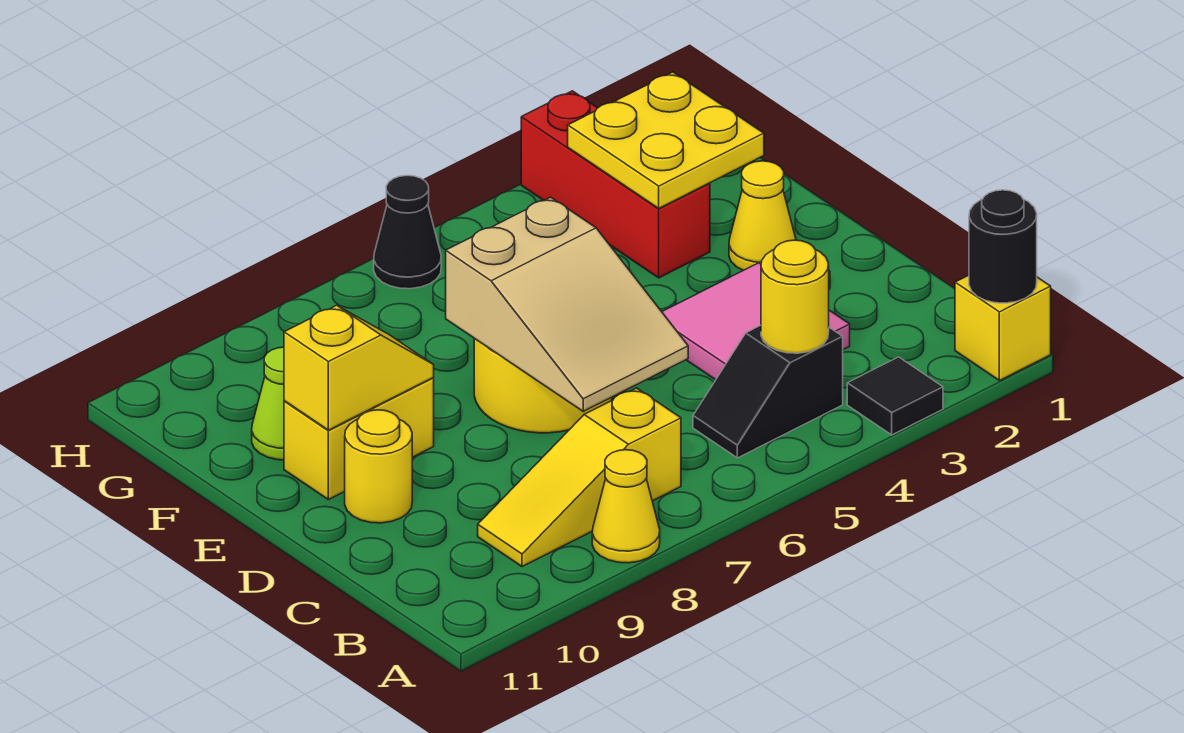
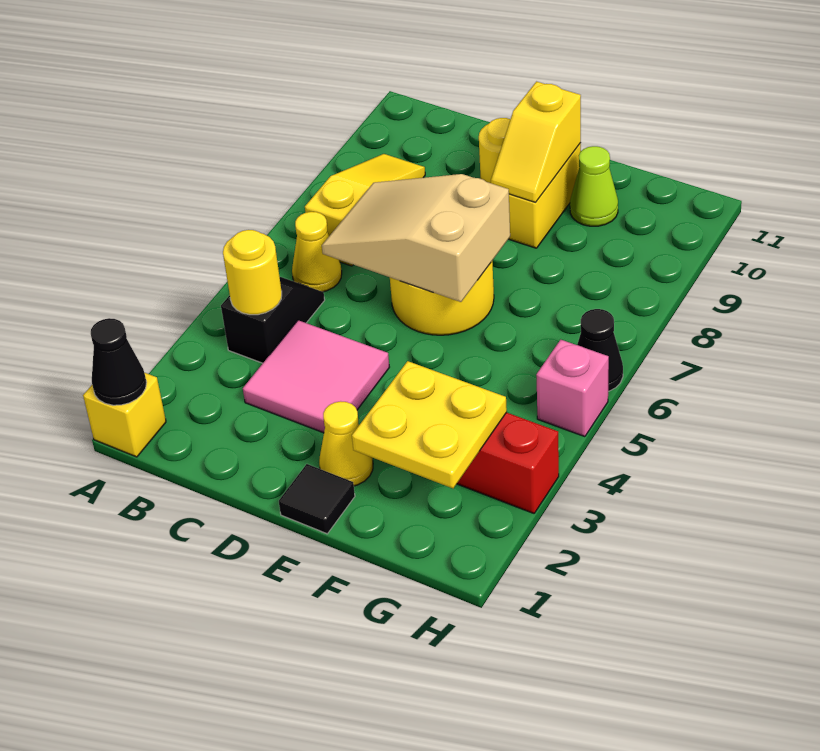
black 1x1 round brick [969,190,1037,303] -> black 1x1 cone [91,318,147,405]
black 1x1 tile [847,357,943,435] -> black 1x1 tile moved to [279,464,355,534]
yellow 1x1 cone [592,450,660,563] -> yellow 1x1 cone moved to [292,212,342,292]
none -> pink 1x1 brick [536,340,609,437]

